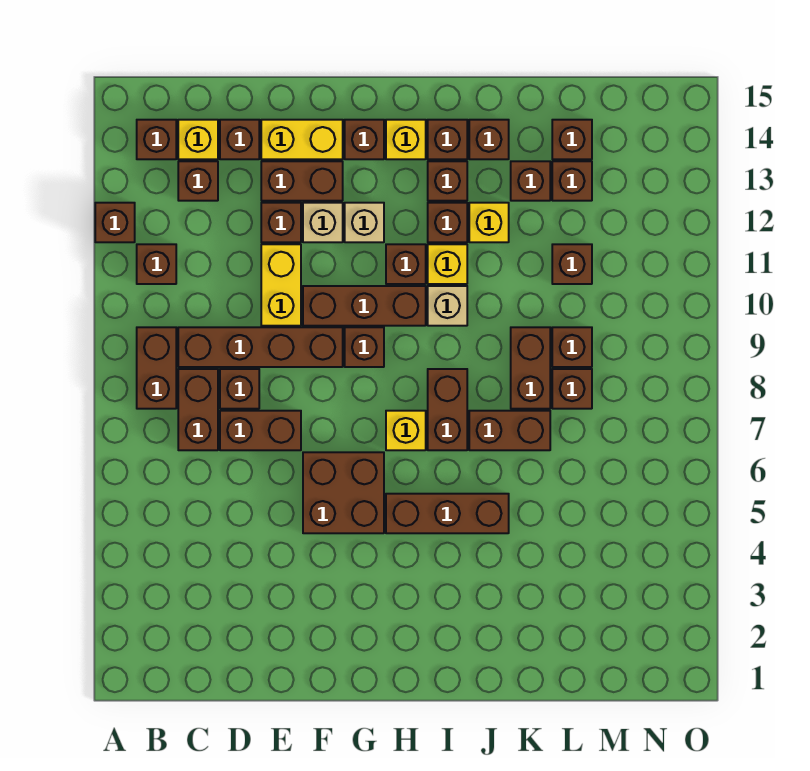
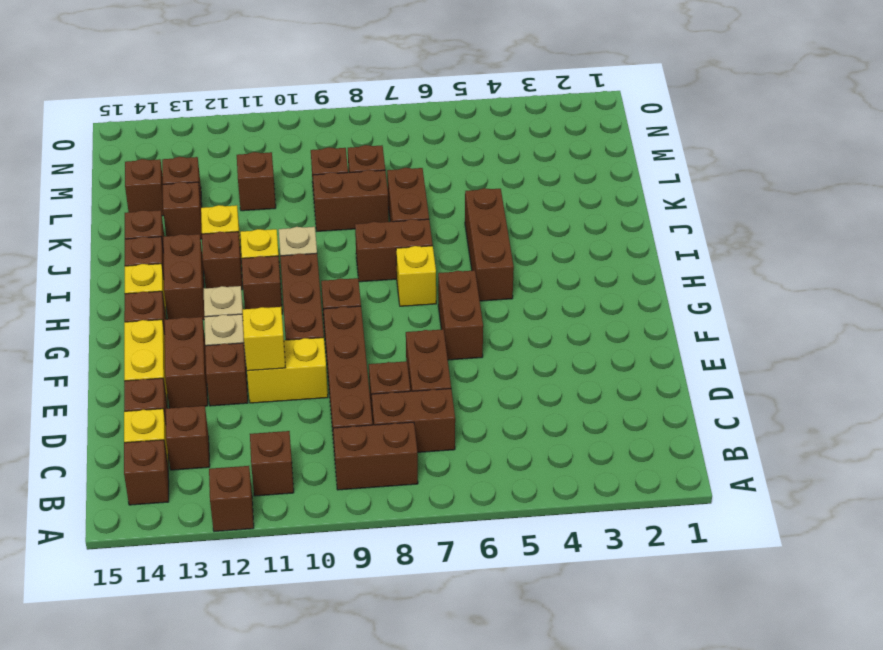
none -> yellow 1x1 brick [242,307,285,371]
brown 2x2 brick [303,452,384,533] -> brown 1x2 brick [438,270,483,360]
brown 1x1 brick [428,161,467,201] -> brown 1x2 brick [163,234,204,320]

